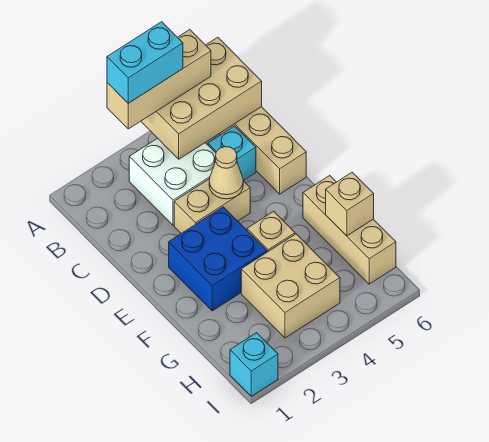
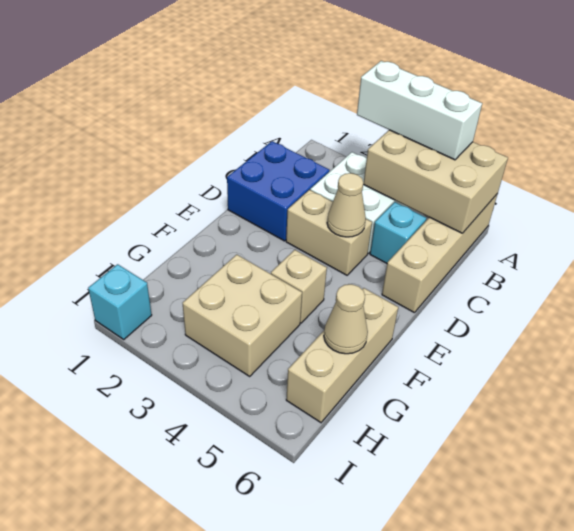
tan 1x3 brick [107,30,211,129] -> white 1x3 brick [357,61,482,160]
cyan 1x2 brick [107,22,183,103] -> none
blue 2x2 brick [169,207,267,311] -> blue 2x2 brick moved to [227,141,330,241]
tan 1x1 brick [326,172,374,236] -> tan 1x1 cone [324,284,368,354]

